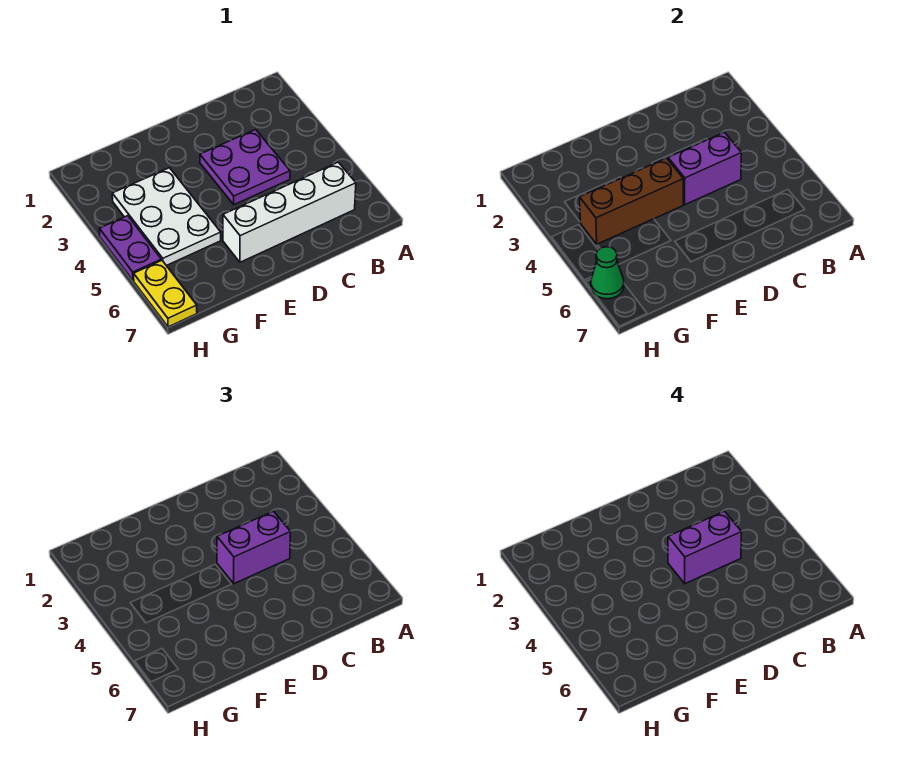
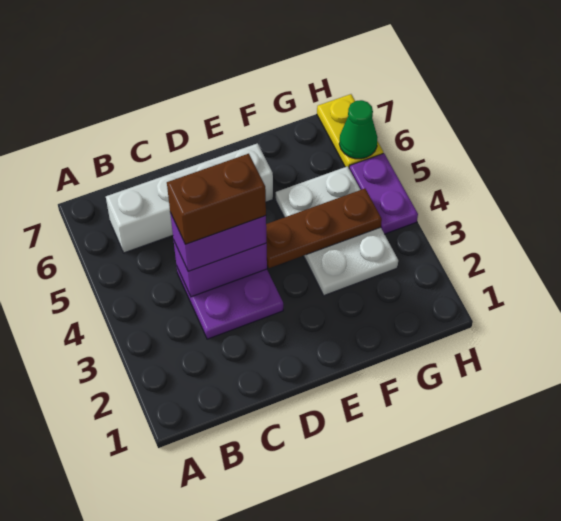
purple 1x2 brick [668,511,742,584] -> brown 1x2 brick [167,154,266,244]
brown 1x3 brick [580,158,683,244] -> brown 1x3 plate [266,189,382,268]

